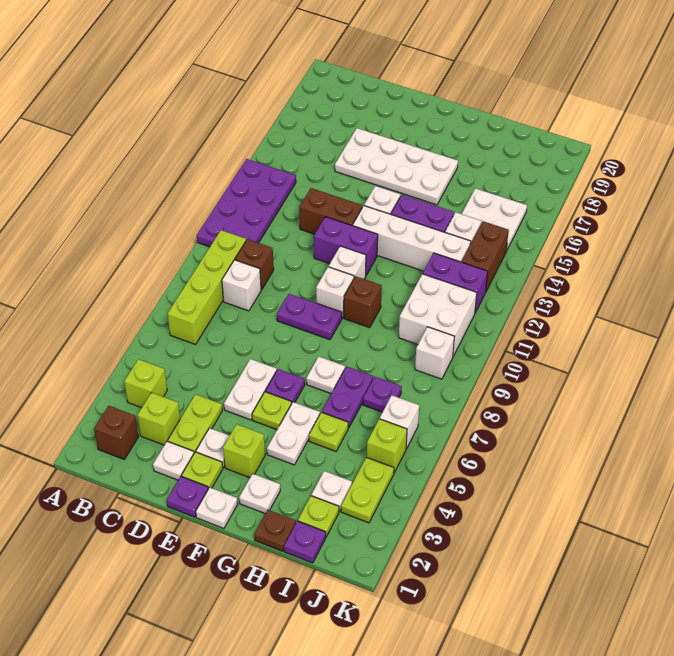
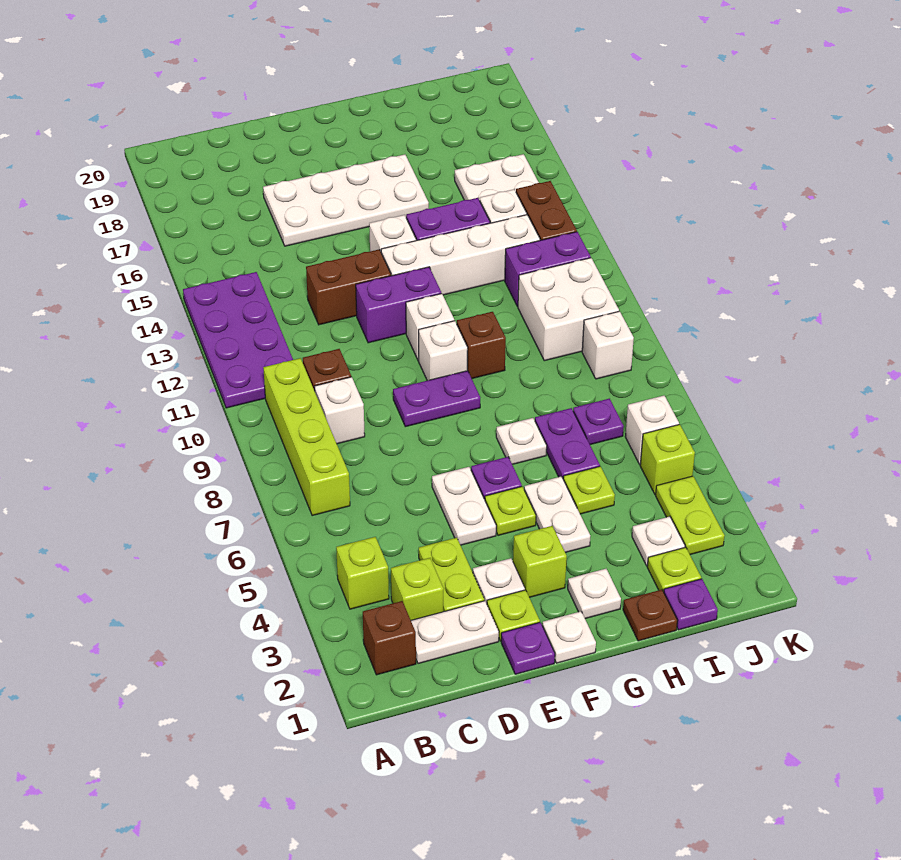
white 1x1 plate [153,441,194,480] -> white 1x2 plate [411,601,499,664]

